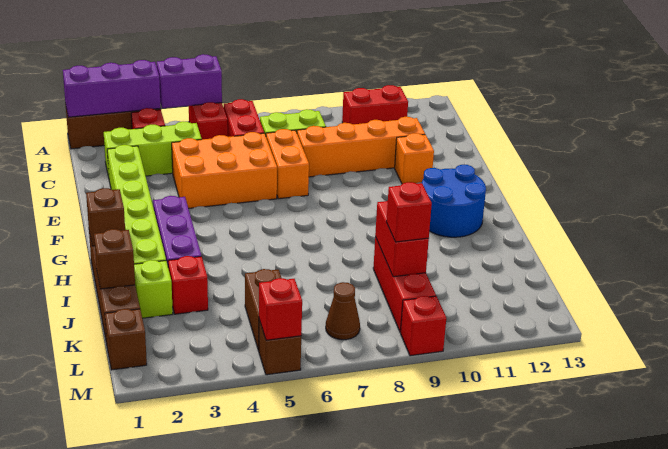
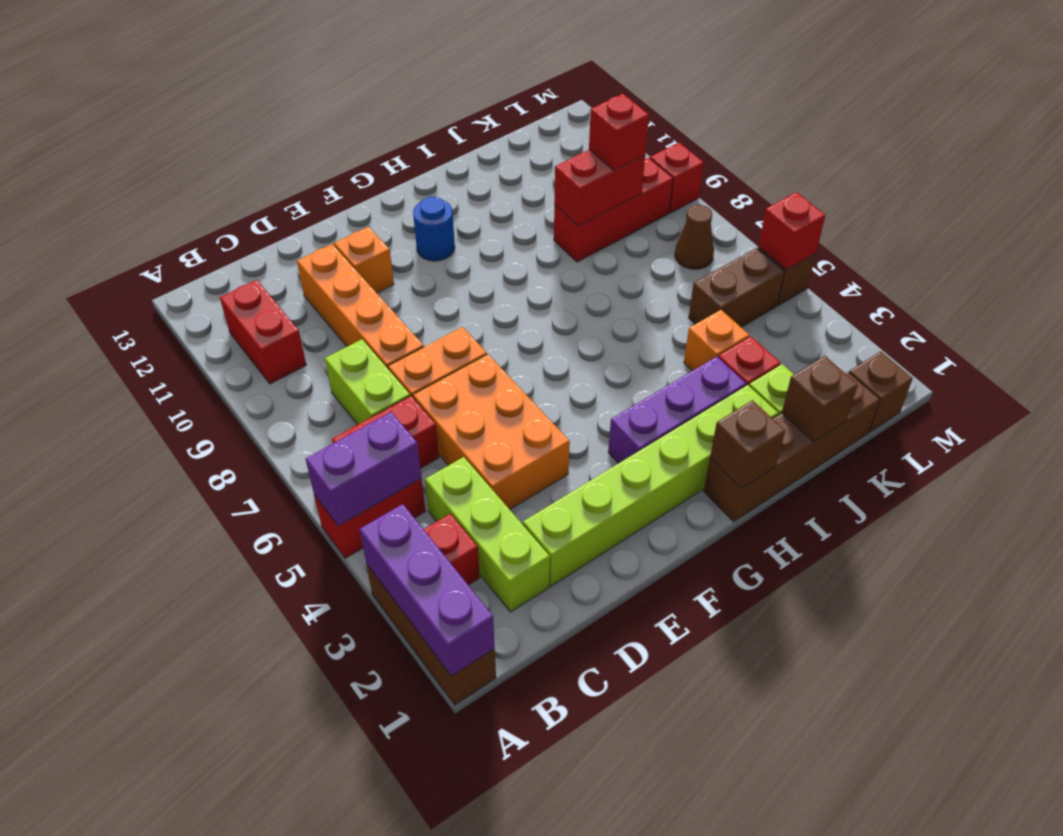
purple 1x2 brick [157,54,222,108] -> purple 1x2 brick turned to [306,412,421,526]
blue 2x2 round brick [422,165,486,237] -> blue 1x1 round brick [413,197,455,261]
none -> orange 1x1 brick [684,310,749,371]

